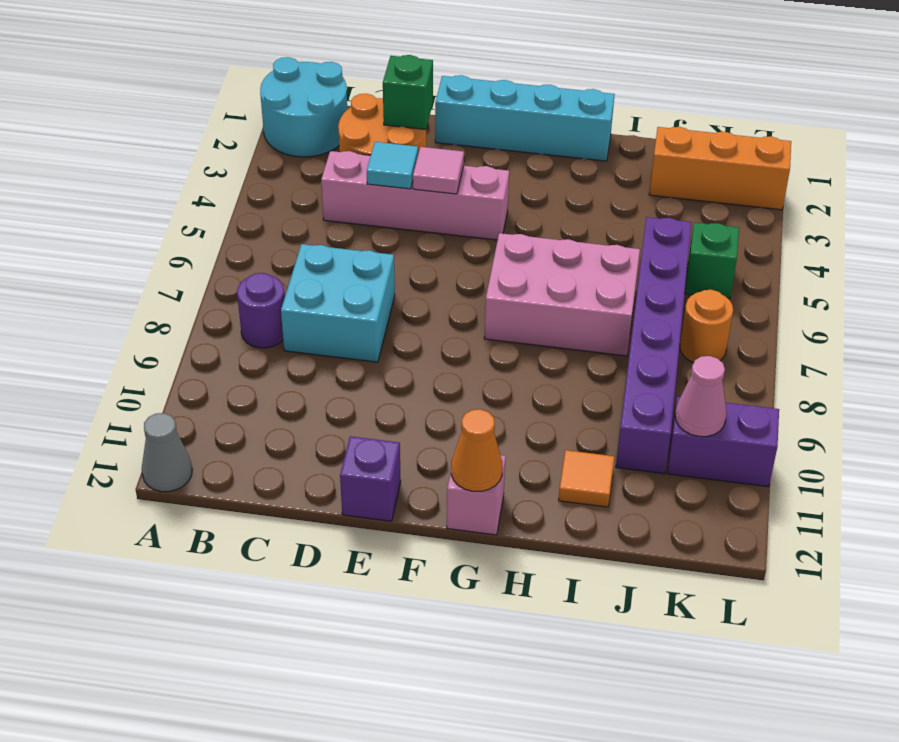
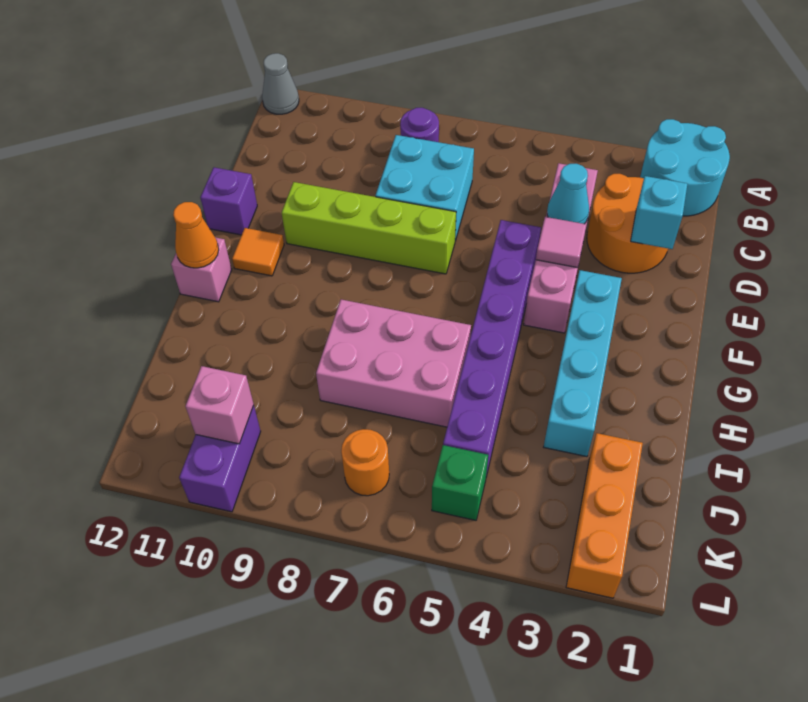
green 1x1 brick [383,55,433,129] -> cyan 1x1 brick [631,176,687,249]
cyan 1x1 tile [367,142,418,189] -> cyan 1x1 cone [547,164,589,224]
cyan 1x4 brick [435,75,615,161] -> cyan 1x4 brick moved to [544,270,622,457]
none -> lime 1x4 brick [282,182,456,274]
pink 2x3 brick [484,233,640,356] -> pink 2x3 brick turned to [316,299,471,427]
orange 1x1 tile [559,450,614,507] -> orange 1x1 tile moved to [232,228,284,276]
purple 1x6 brick [616,217,692,474] -> purple 1x6 brick turned to [443,220,541,477]
pink 1x1 cone [675,356,727,437] -> pink 1x1 brick [186,366,254,444]

